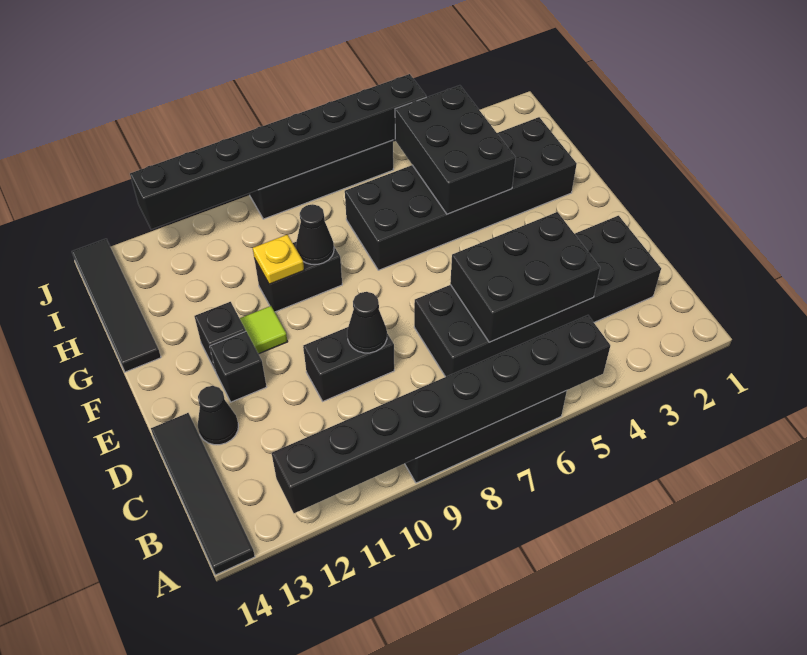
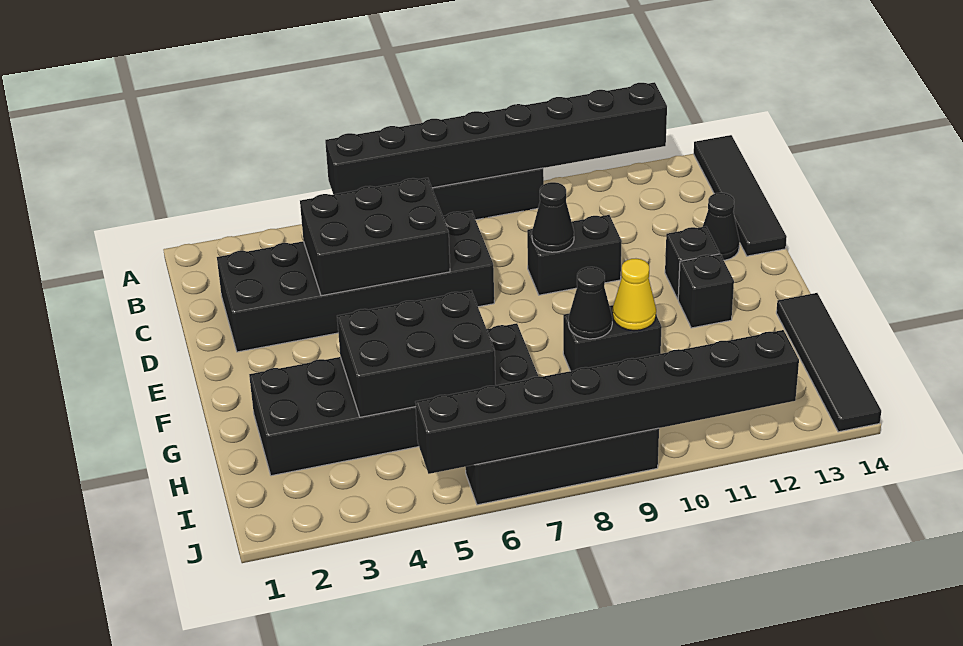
lime 1x1 tile [240,306,287,354] -> none
black 2x3 brick [395,85,516,214] -> black 2x3 brick turned to [337,291,496,417]
yellow 1x1 plate [253,235,304,284] -> yellow 1x1 cone [612,259,656,330]

